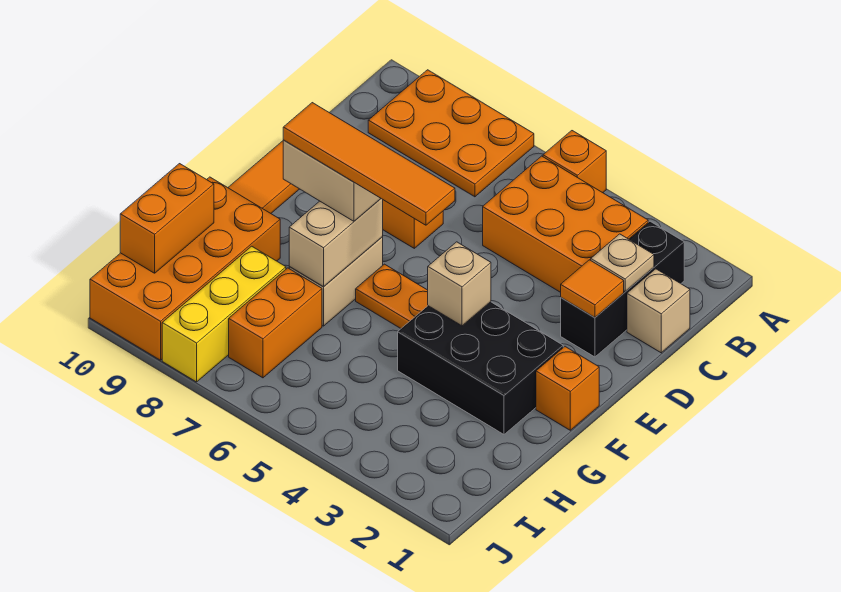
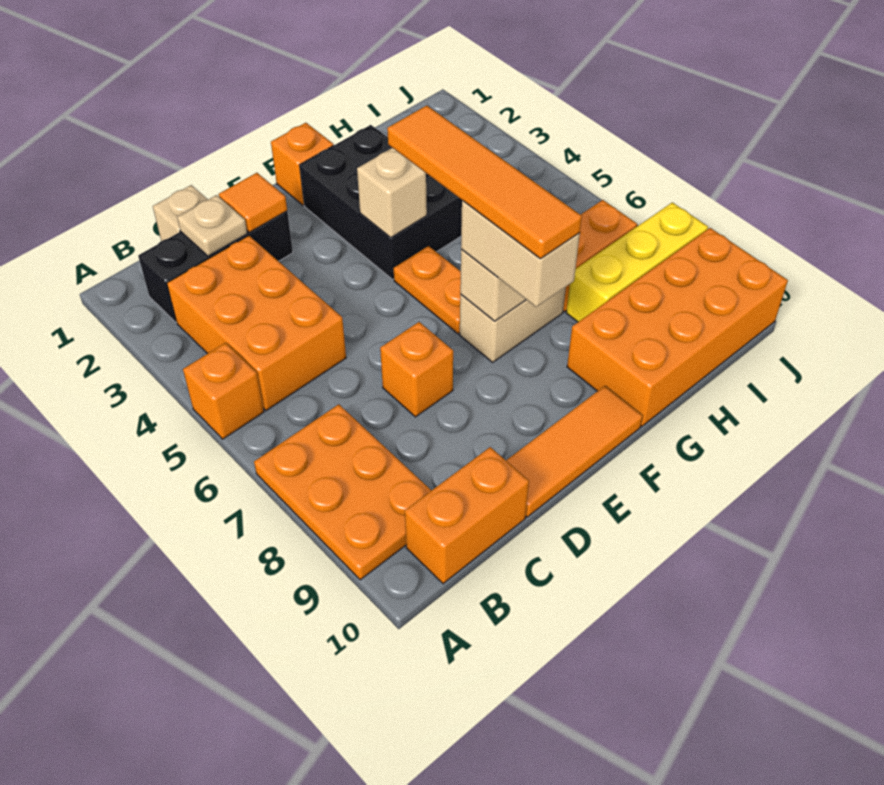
orange 1x2 brick [120,164,214,273] -> orange 1x2 brick moved to [405,447,529,584]

